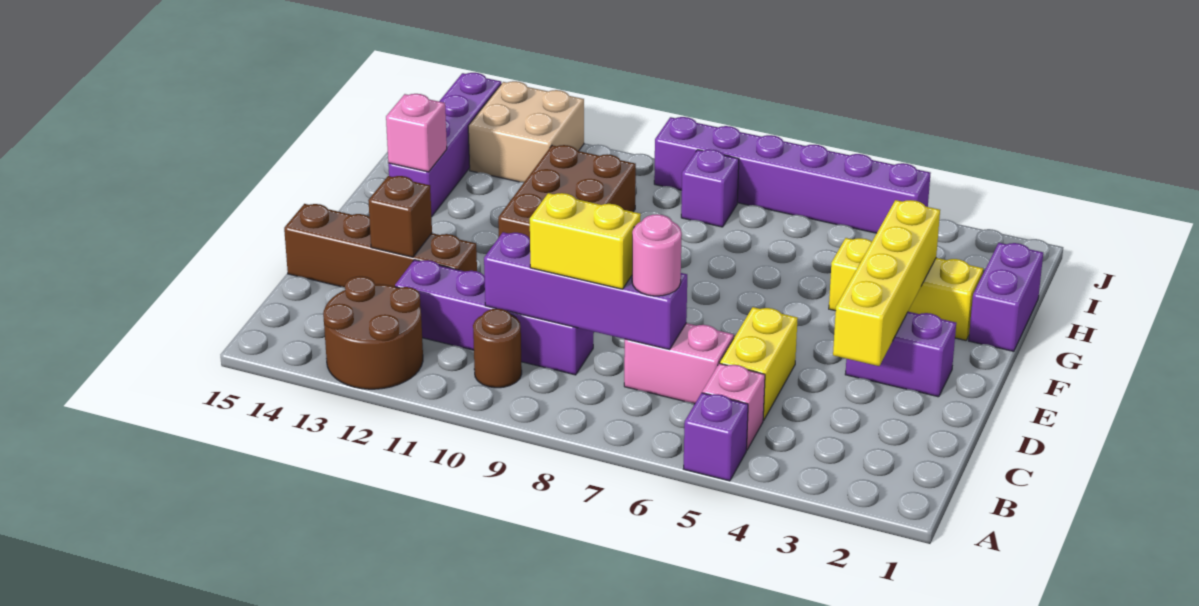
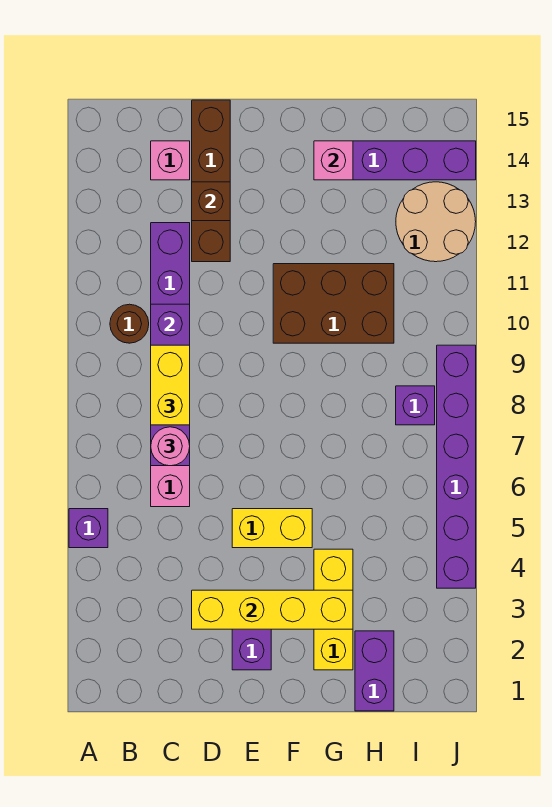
brown 2x2 round brick [323,276,423,389] -> none
pink 1x1 brick [702,363,765,450] -> pink 1x1 brick moved to [151,141,190,180]
yellow 1x2 brick [720,307,798,420] -> yellow 1x2 brick moved to [232,509,312,548]
purple 1x2 brick [969,243,1043,351] -> purple 1x2 brick turned to [355,631,394,711]
tan 2x2 brick [468,81,584,182] -> tan 2x2 round brick [396,182,476,262]

